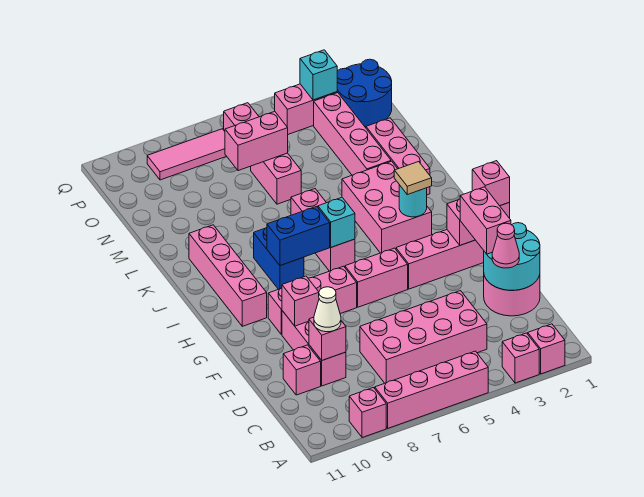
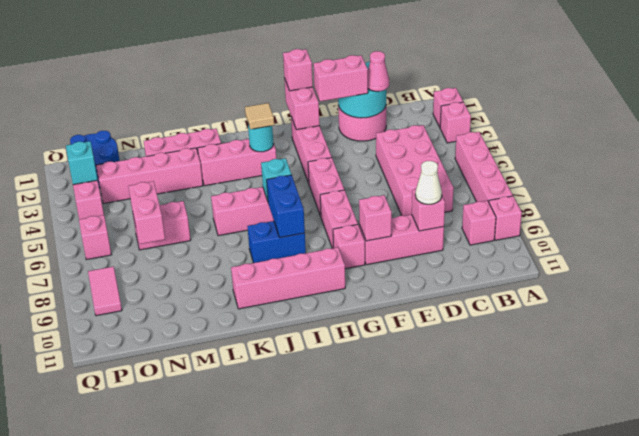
pink 1x1 brick [283,345,321,395] -> pink 1x1 brick moved to [462,201,496,245]
pink 2x3 brick [342,161,432,253] -> pink 1x3 brick [198,139,276,186]
pink 1x3 tile [147,129,226,180] -> pink 1x2 tile [88,267,122,316]

